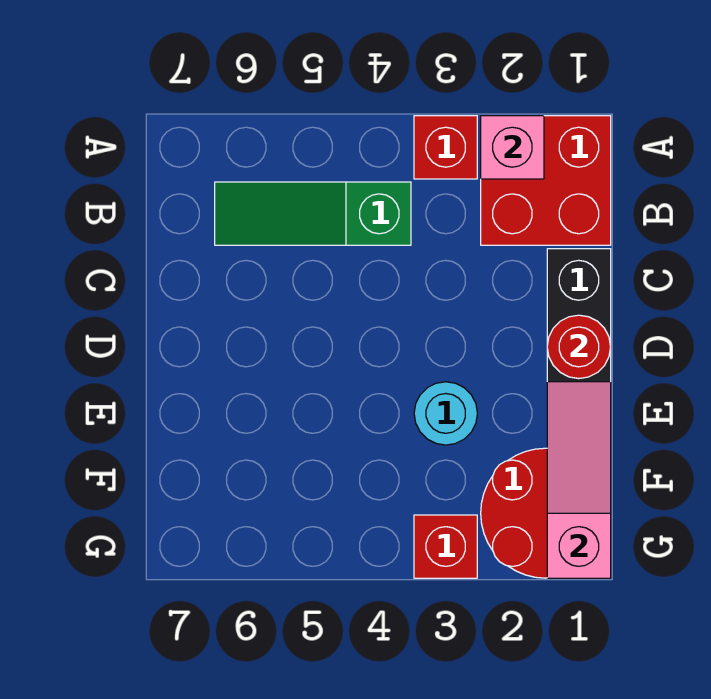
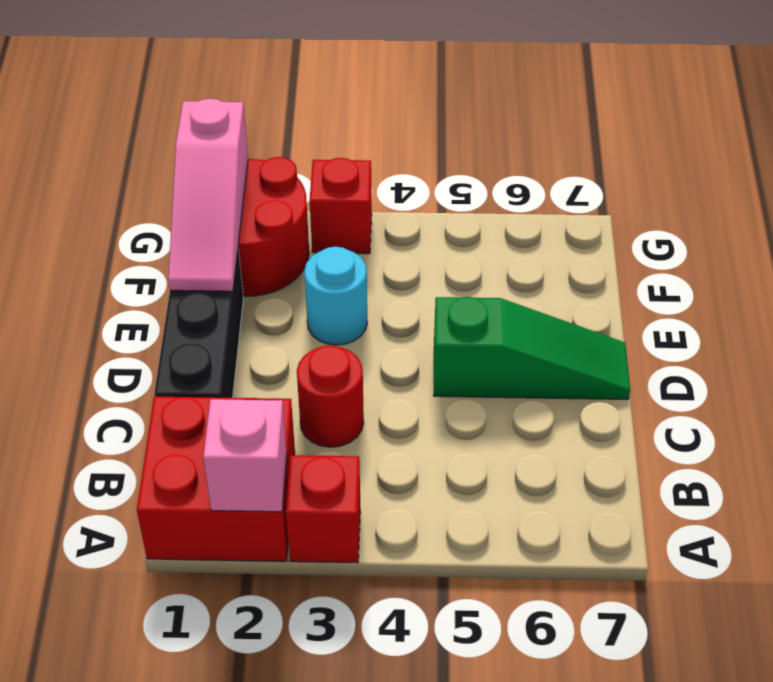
green 1x3 slope [215,182,411,245] -> green 1x3 slope moved to [434,297,630,399]
red 1x1 round brick [547,315,611,379] -> red 1x1 round brick moved to [297,346,364,447]

